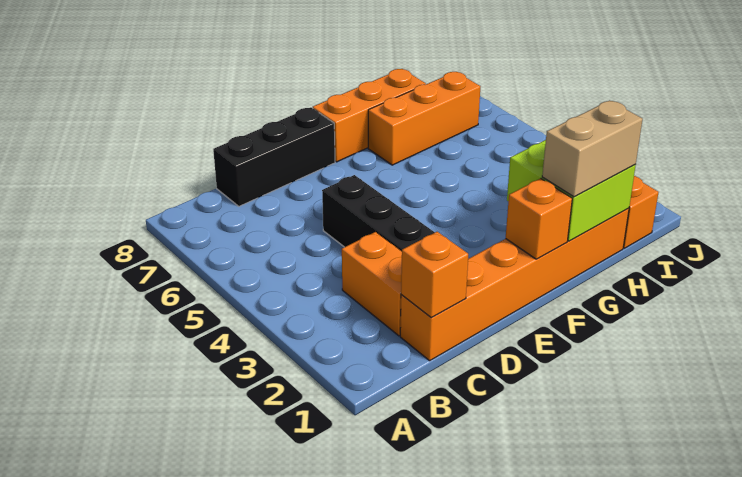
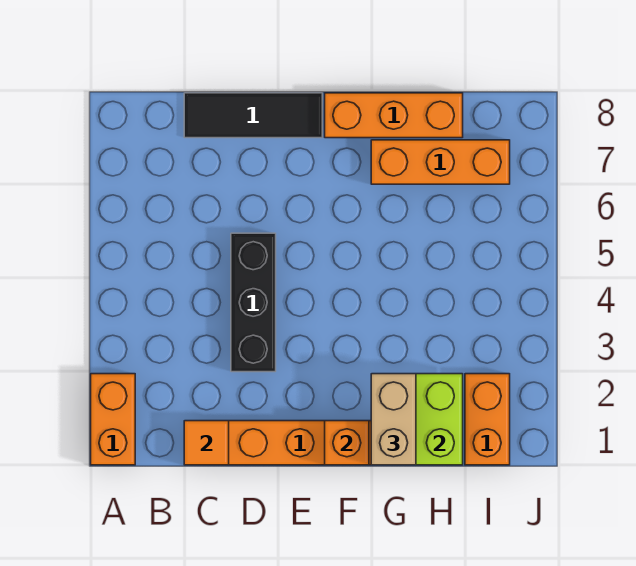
orange 1x1 brick [401,232,468,318] -> orange 1x1 tile [184,421,229,465]
orange 1x2 brick [342,232,402,336] -> orange 1x2 brick moved to [91,374,135,465]
black 1x3 brick [213,107,335,206] -> black 1x3 tile [184,93,322,138]
tan 1x2 brick [542,100,643,197] -> tan 1x2 brick turned to [371,374,416,465]

